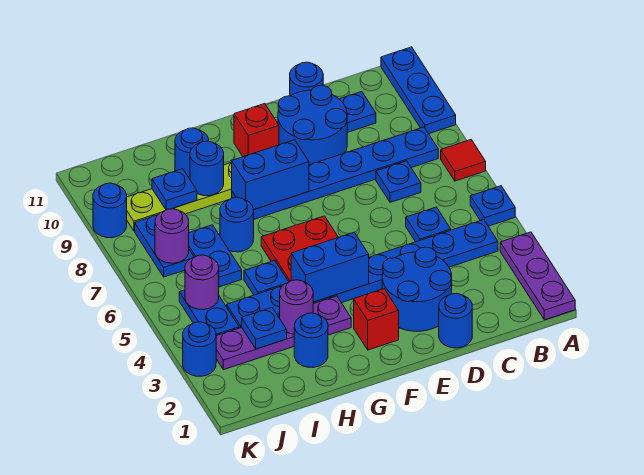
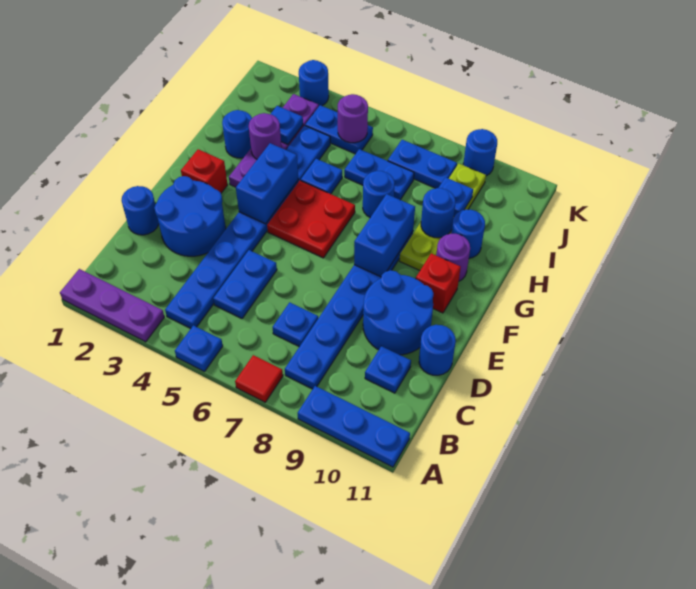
blue 1x1 plate [406,207,451,242] -> blue 1x2 plate [213,250,277,318]
purple 1x1 round brick [155,209,189,263] -> purple 1x1 round brick moved to [436,234,470,281]

